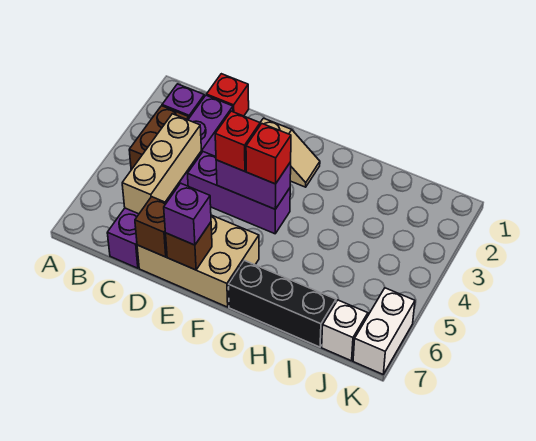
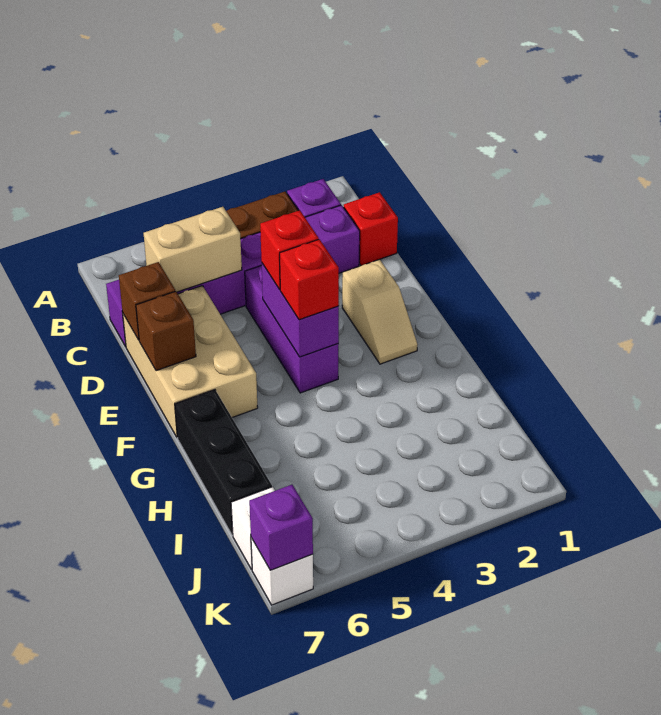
tan 1x3 brick [122,114,201,214] -> tan 1x2 brick [144,207,242,292]
purple 1x1 brick [164,183,211,245] -> purple 1x1 brick moved to [249,485,313,570]
white 1x2 brick [353,288,415,374] -> white 1x1 brick [251,538,313,605]

